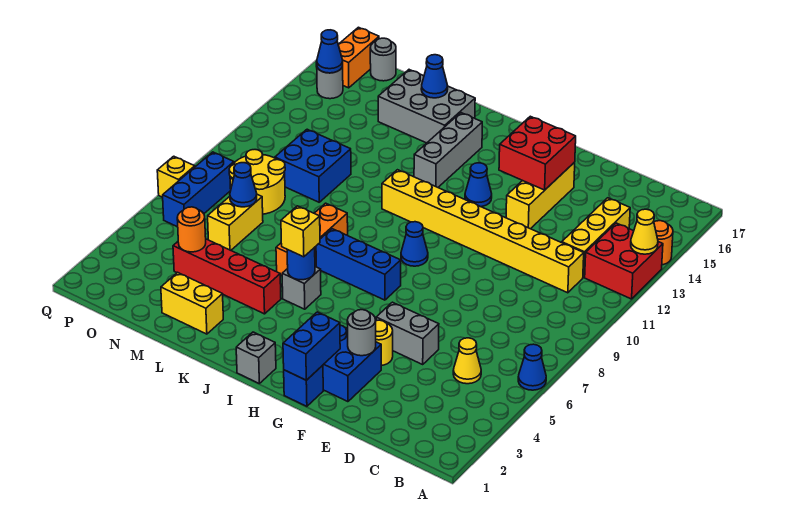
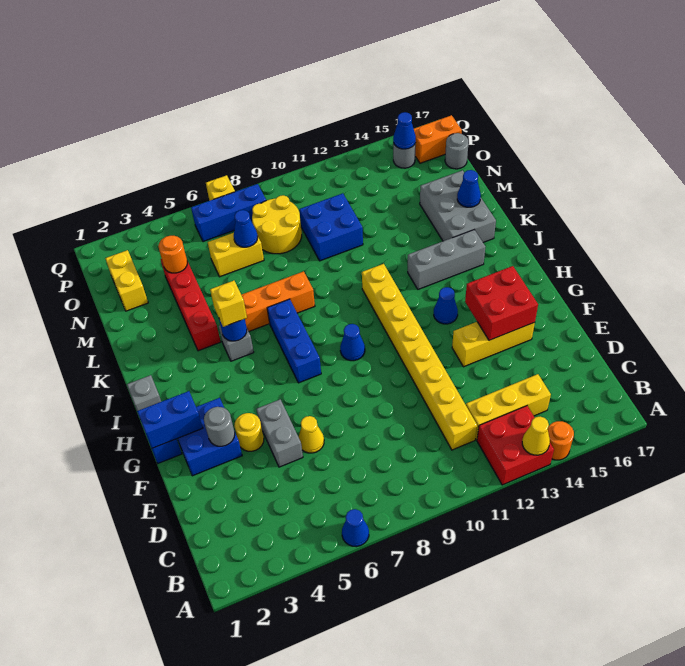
yellow 1x1 cone [453,338,481,384] -> yellow 1x1 cone moved to [298,416,324,453]
yellow 1x2 brick [161,272,223,334] -> yellow 1x2 brick moved to [105,250,148,311]

